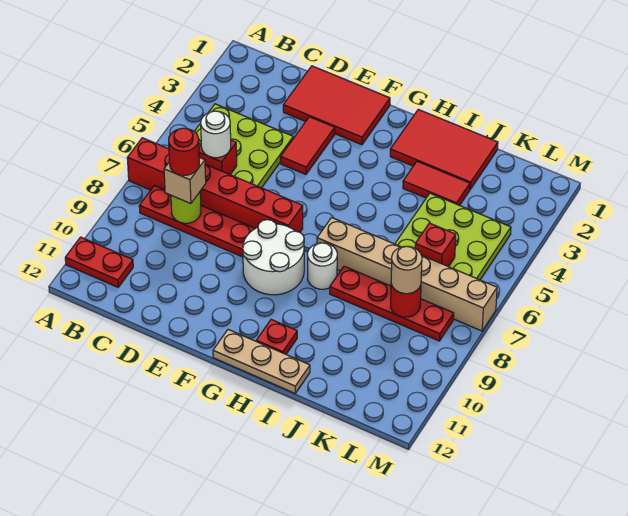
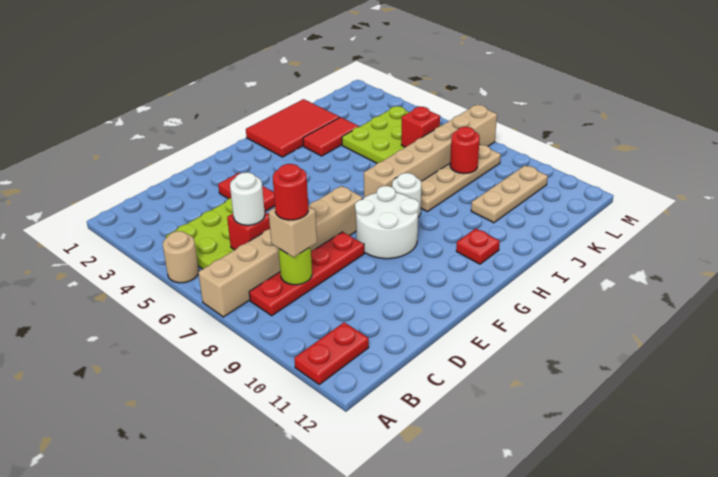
red 1x6 brick [127,138,303,232] -> tan 1x6 brick [198,186,363,317]
red 2x3 tile [283,66,390,145] -> none
tan 1x3 plate [213,330,310,393] -> tan 1x3 plate moved to [471,165,548,223]
red 1x4 plate [330,266,454,341] -> tan 1x4 plate [421,144,501,212]
tan 1x1 round brick [391,246,422,294] -> tan 1x1 round brick moved to [163,231,199,283]

